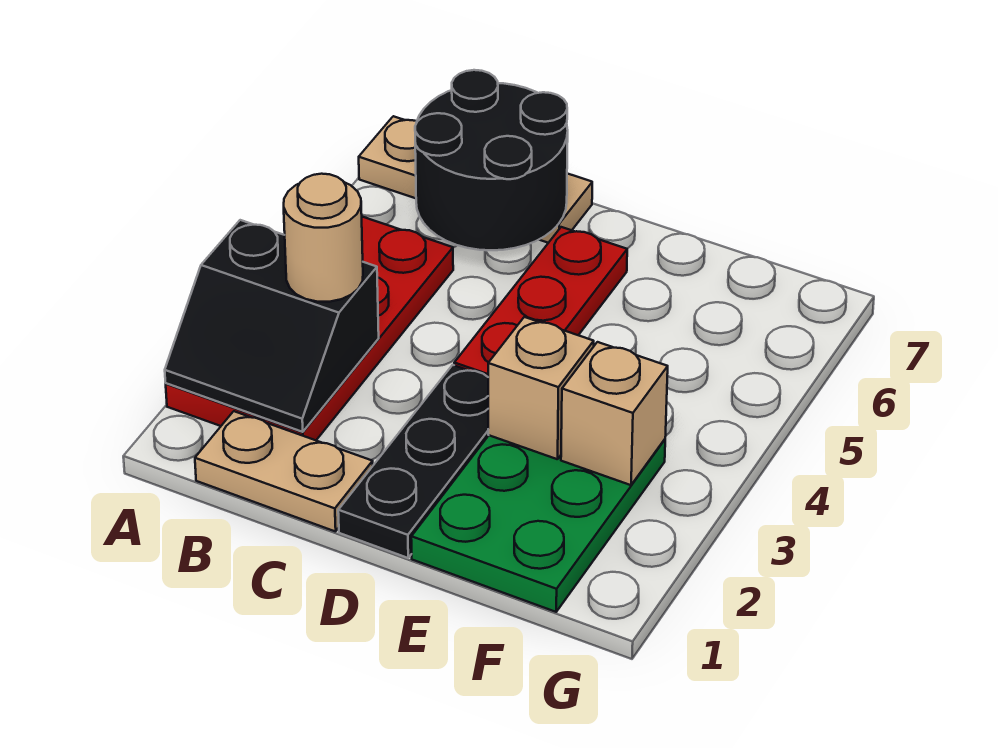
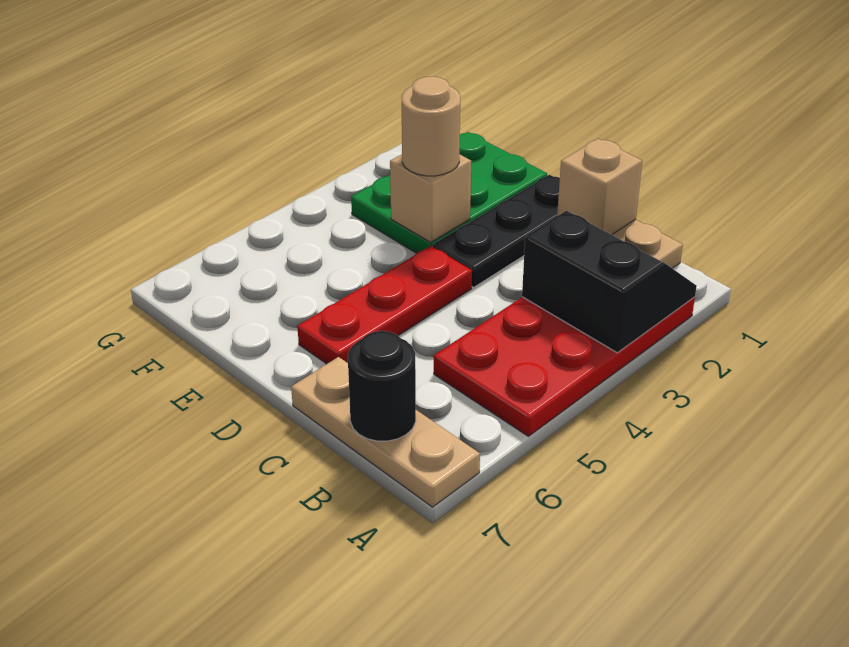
tan 1x1 round brick [284,174,363,302] -> tan 1x1 round brick moved to [402,77,460,176]
black 2x2 round brick [415,70,568,250] -> black 1x1 round brick [348,331,416,441]
tan 1x1 brick [561,342,668,485] -> tan 1x1 brick moved to [557,139,642,235]

